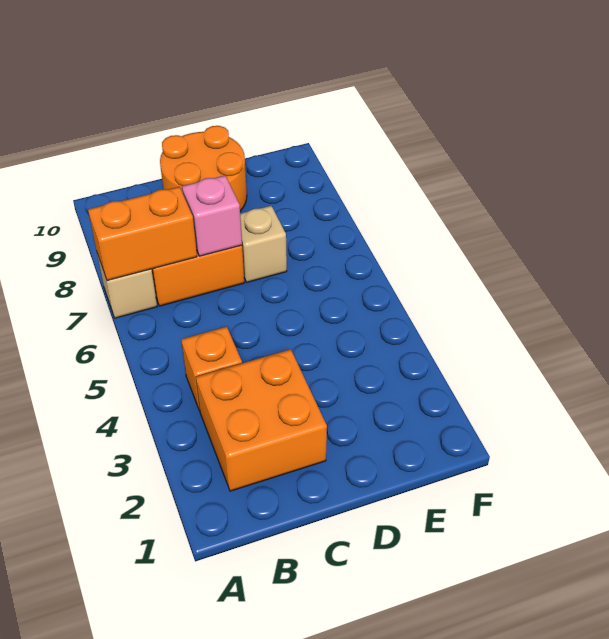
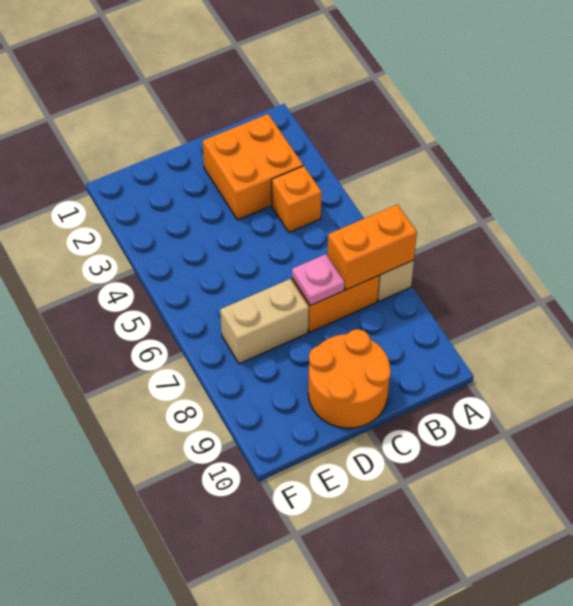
pink 1x1 brick [182,175,242,256] -> pink 1x1 plate [292,254,345,306]
tan 1x1 brick [240,206,287,282] -> tan 1x2 brick [220,279,309,364]

